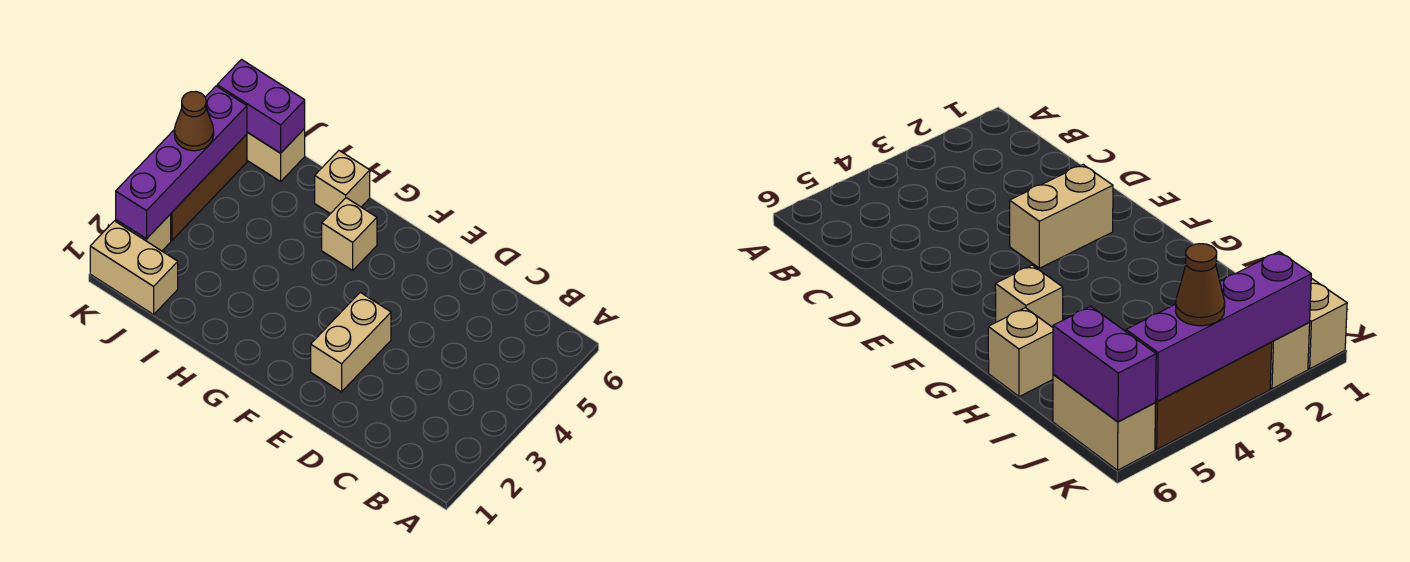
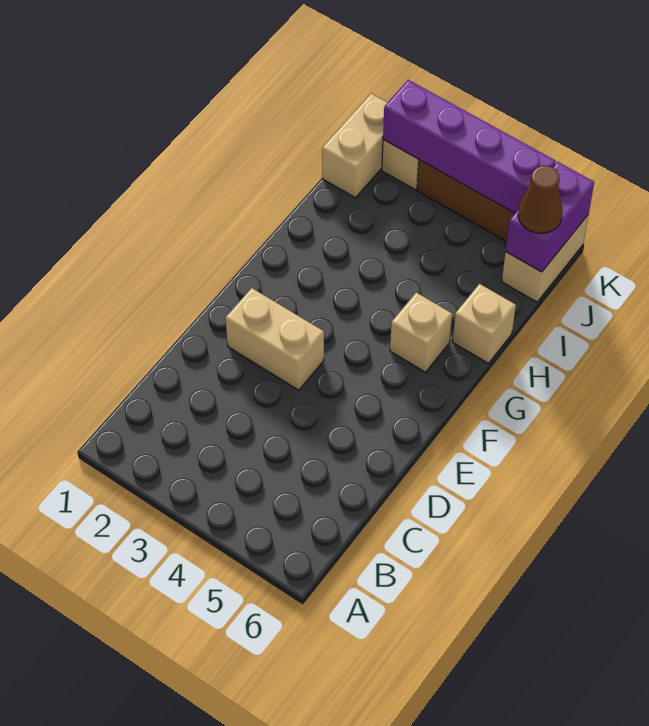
brown 1x1 cone [174,92,214,151] -> brown 1x1 cone moved to [518,165,563,233]

